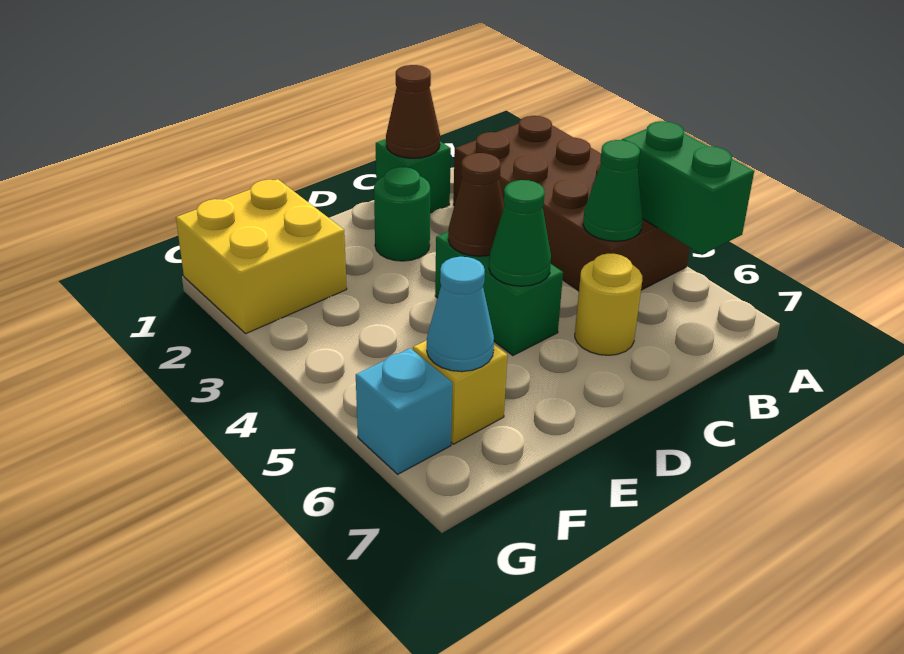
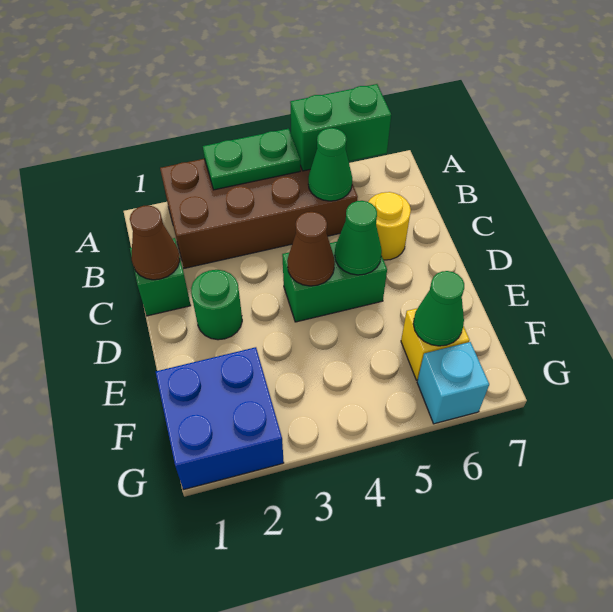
none -> green 1x2 plate [203,129,300,190]
yellow 2x2 brick [176,179,347,333] -> blue 2x2 brick [156,347,284,490]
cyan 1x1 cone [427,257,494,372] -> green 1x1 cone [413,271,464,346]

